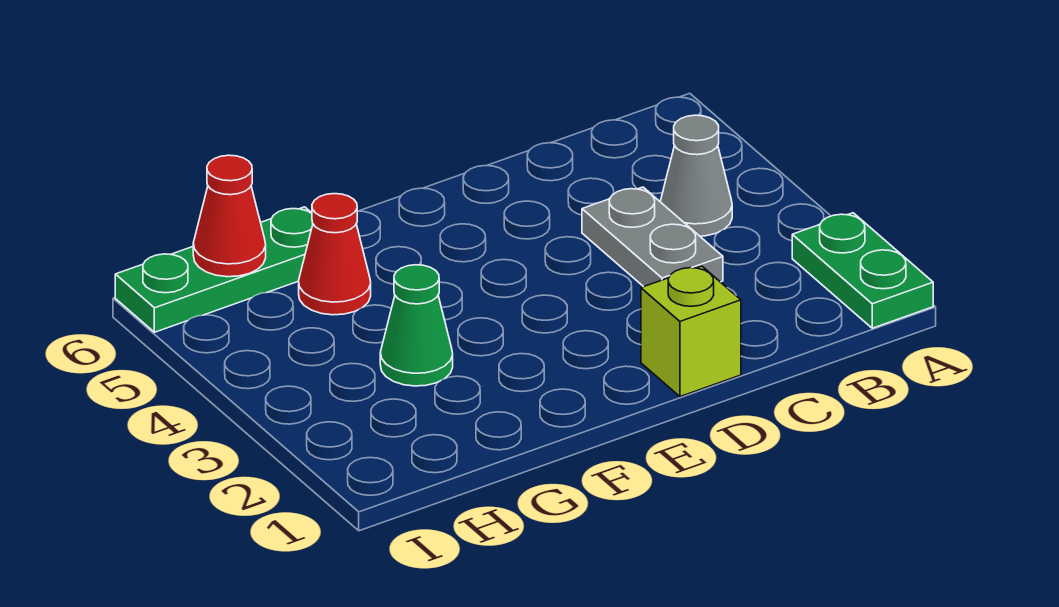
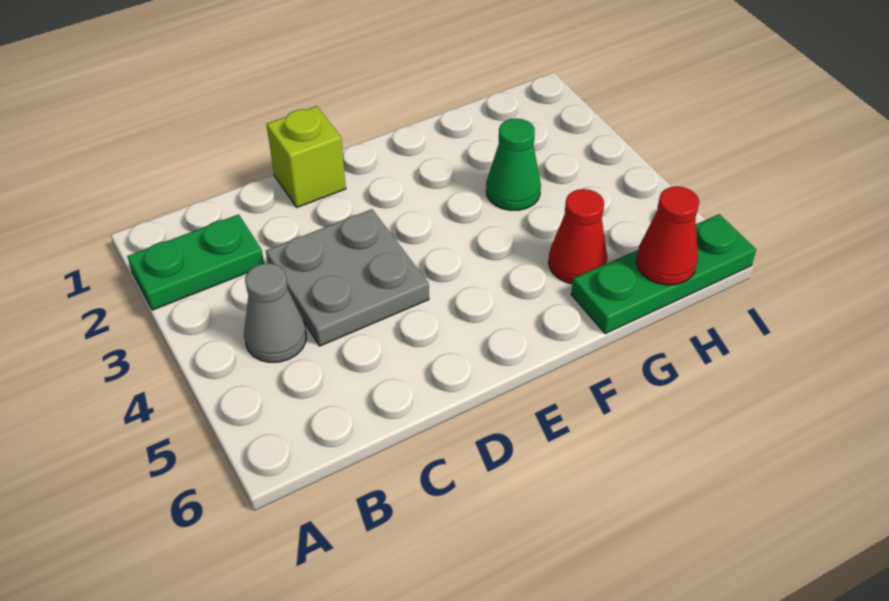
green 1x2 plate [792,213,933,328] -> green 1x2 plate turned to [127,214,264,310]
grey 1x2 plate [582,187,723,287] -> grey 2x2 plate [266,209,429,346]

